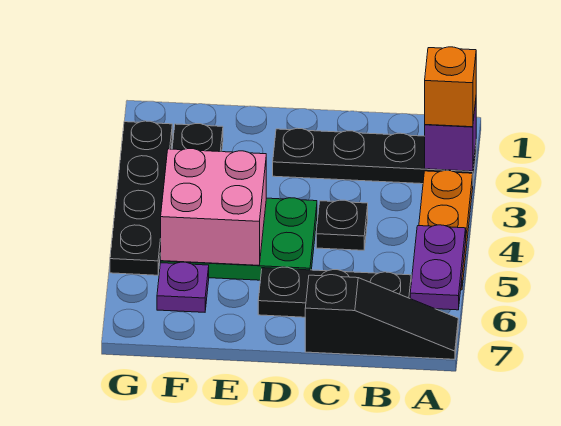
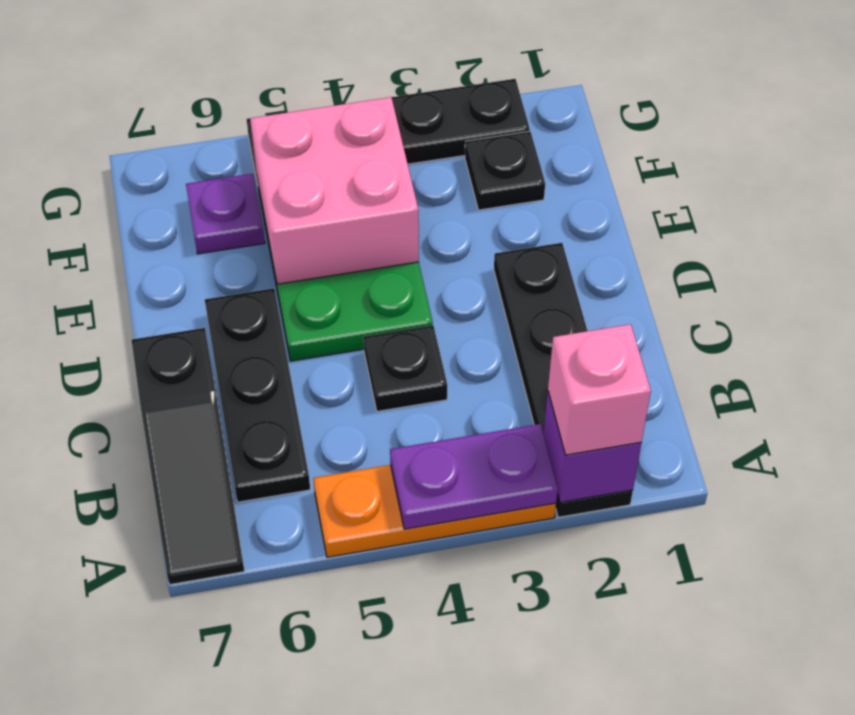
orange 1x1 brick [425,47,476,127] -> pink 1x1 brick [548,324,651,455]
purple 1x2 plate [410,225,466,310] -> purple 1x2 plate moved to [390,424,558,529]

